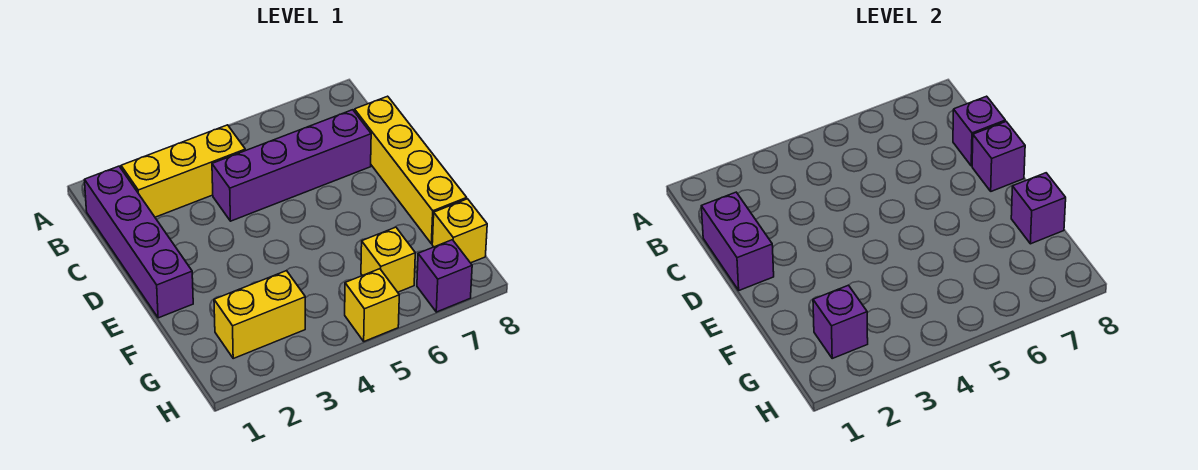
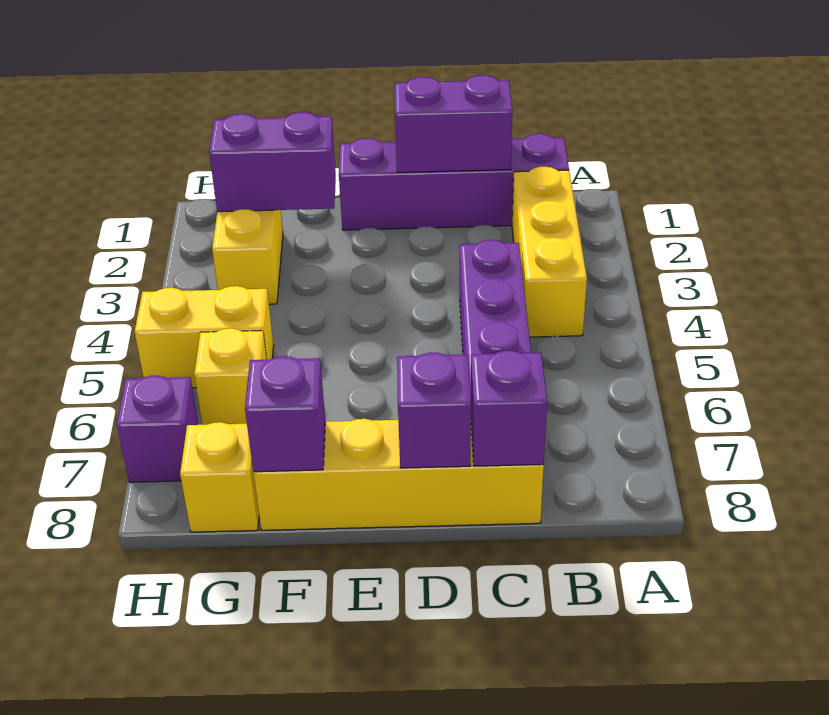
purple 1x1 brick [813,285,868,358] -> purple 1x2 brick [209,112,336,212]
yellow 1x1 brick [345,269,399,341] -> yellow 1x2 brick [135,286,274,388]

